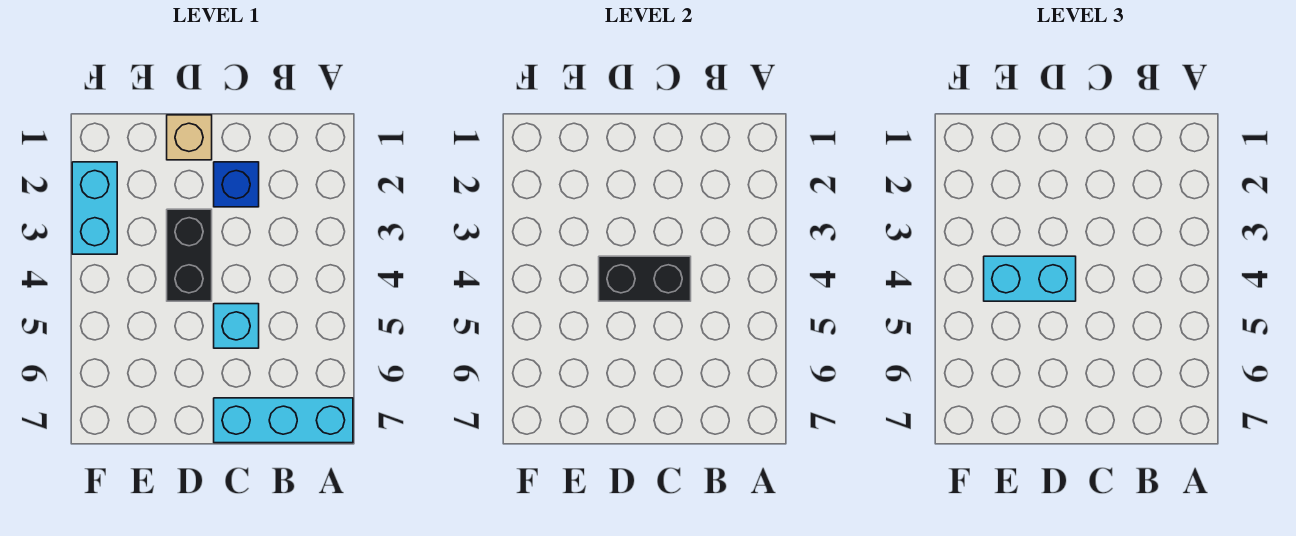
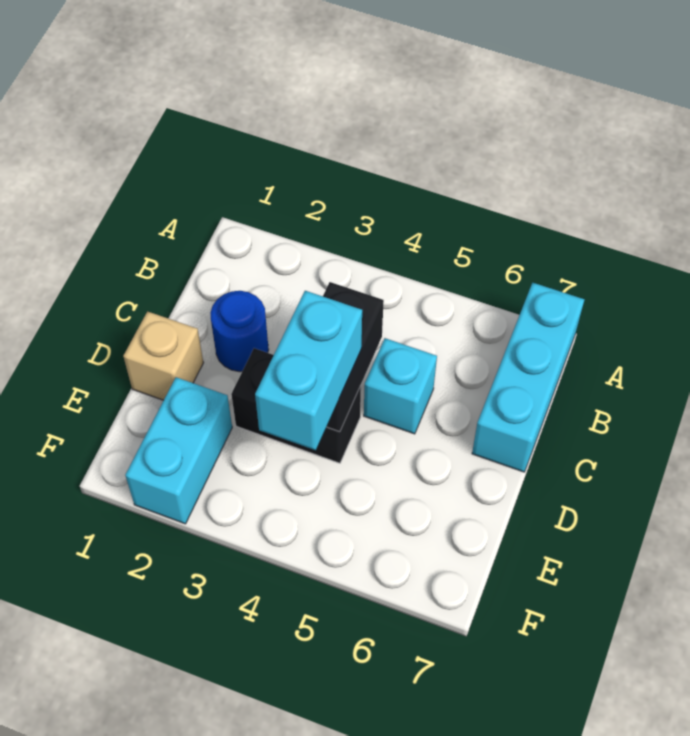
blue 1x1 brick [214,162,259,207] -> blue 1x1 round brick [210,291,269,372]
cyan 1x2 brick [72,162,117,254] -> cyan 1x2 brick turned to [125,377,232,524]

